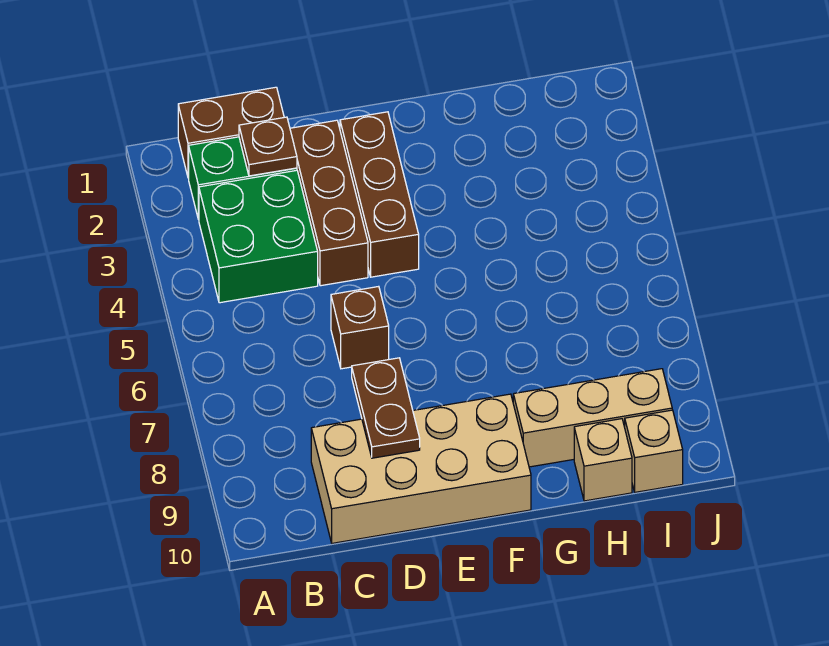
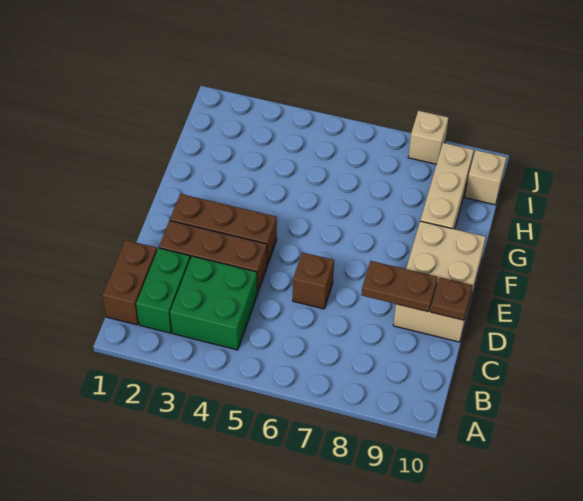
brown 1x1 plate [239,117,297,176] -> brown 1x1 plate moved to [431,277,473,320]
tan 2x4 brick [311,394,531,543] -> tan 2x3 brick [393,221,486,342]
tan 1x1 brick [574,419,632,501] -> tan 1x1 brick moved to [408,111,449,164]

